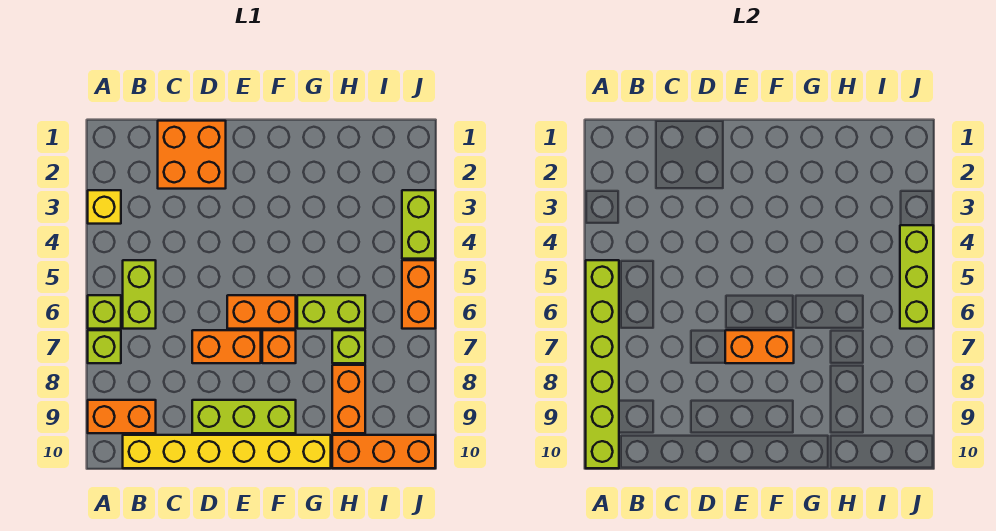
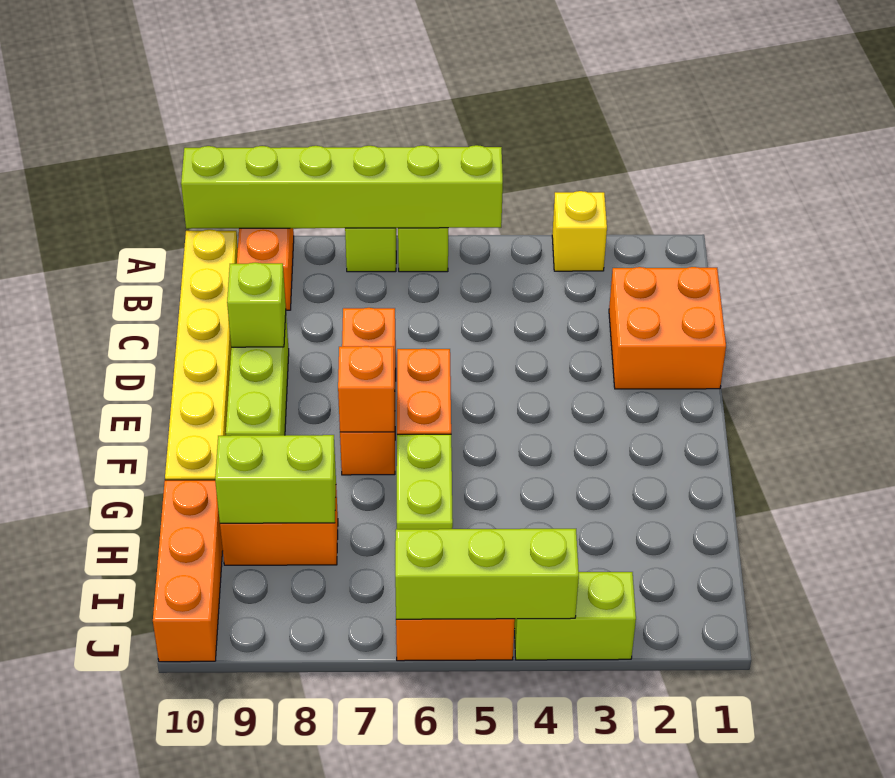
lime 1x2 brick [123,260,156,329] -> lime 1x2 brick moved to [215,435,336,523]
orange 1x2 brick [725,330,794,363] -> orange 1x1 brick [338,346,395,432]
lime 1x1 brick [332,330,365,363] -> lime 1x1 brick moved to [227,262,286,347]

